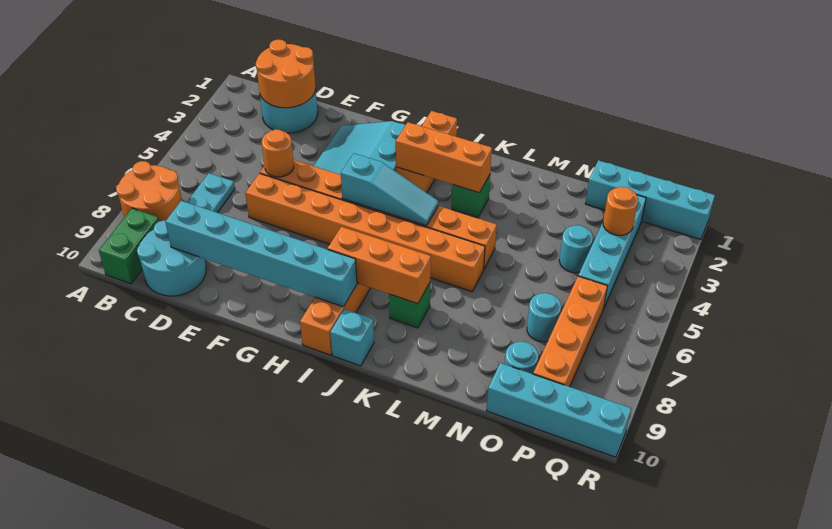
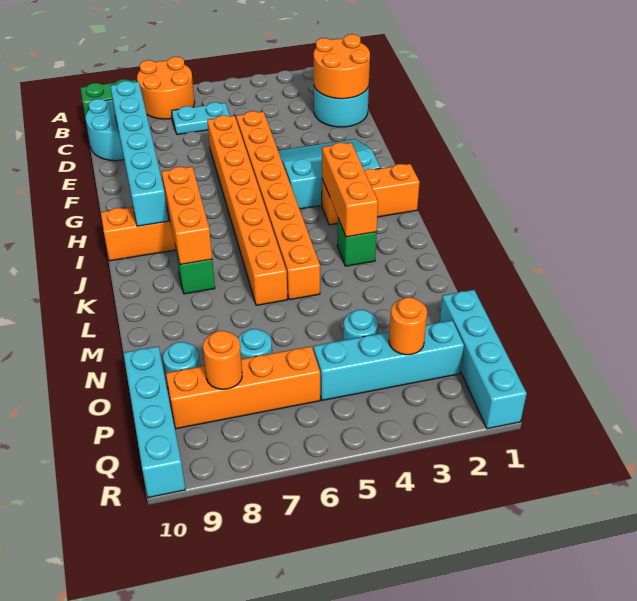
orange 1x1 round brick [262,129,294,177] -> orange 1x1 round brick moved to [203,331,242,389]
cyan 1x3 slope [341,153,439,226] -> none
cyan 1x1 brick [330,309,374,366] -> none

